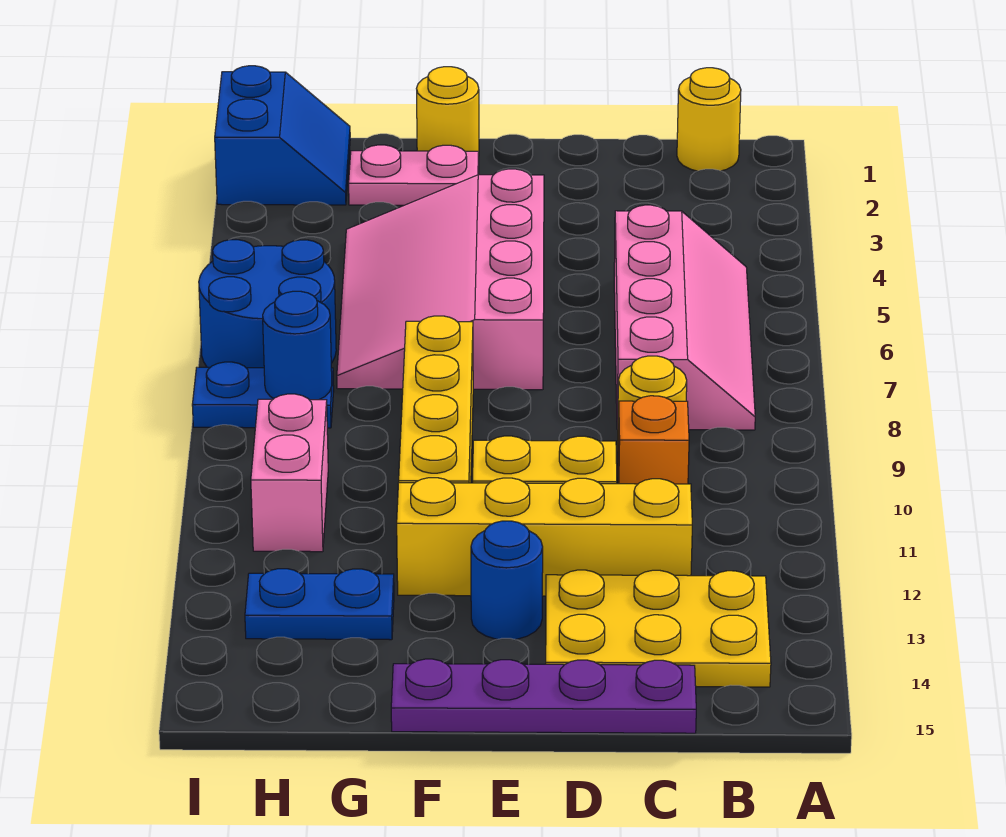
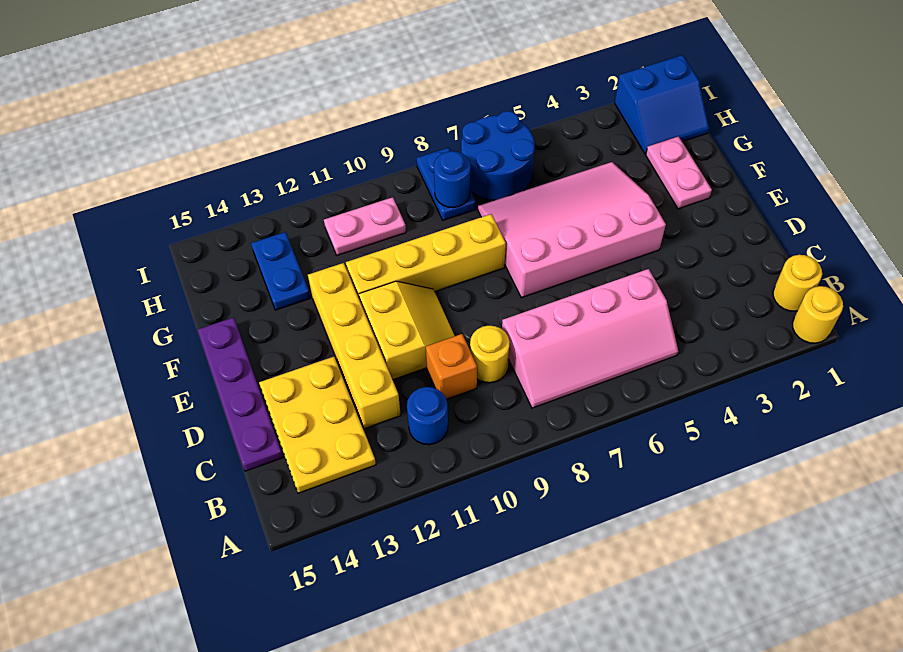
blue 1x1 round brick [471,521,543,639] -> blue 1x1 round brick moved to [407,387,448,445]
yellow 1x1 round brick [417,67,479,152] -> yellow 1x1 round brick moved to [792,286,843,343]
pink 1x2 brick [251,394,328,552] -> pink 1x2 plate [324,197,406,255]

